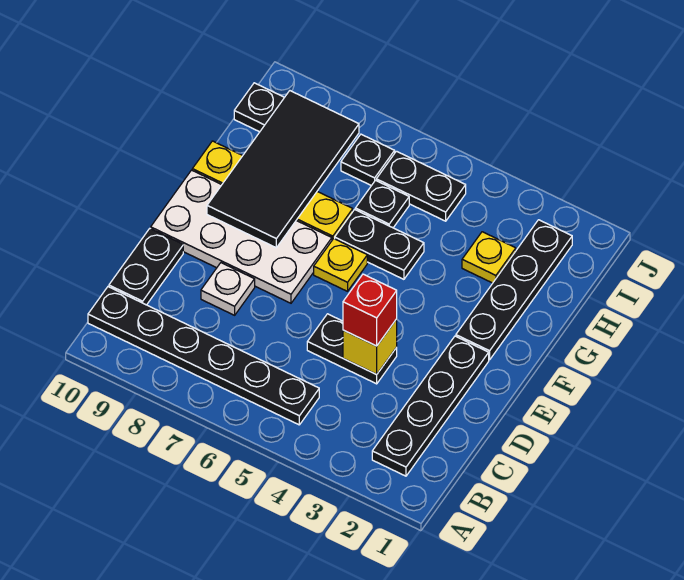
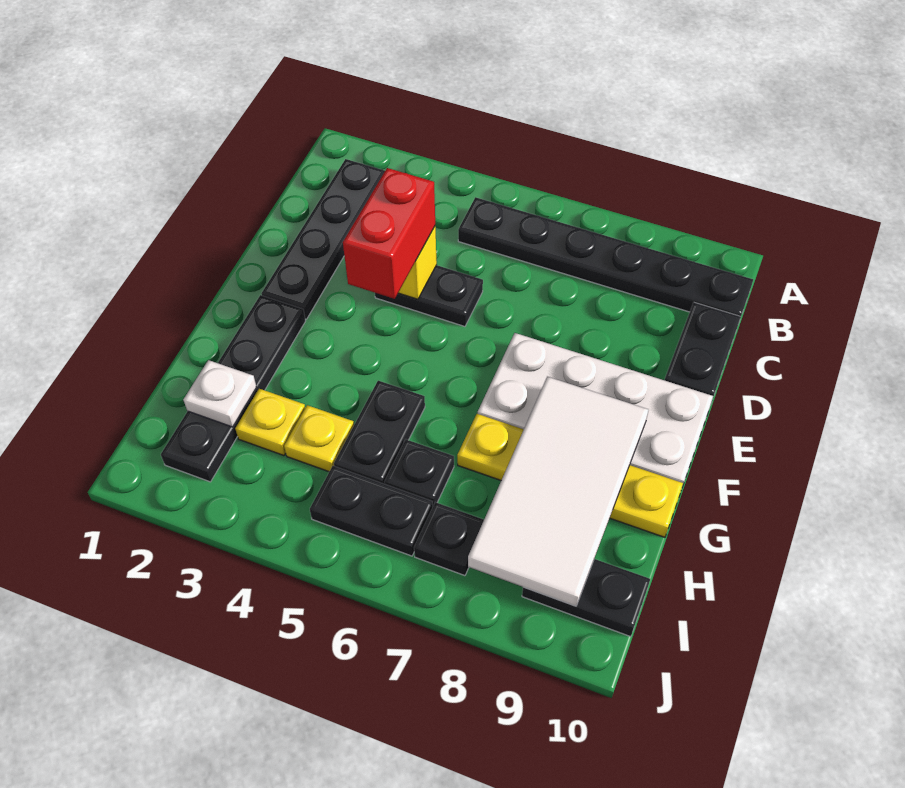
red 1x1 brick [343,274,397,346] -> red 1x2 brick [343,168,435,299]
white 1x1 plate [201,263,255,315] -> white 1x1 plate moved to [183,360,257,427]
yellow 1x1 plate [314,239,367,291] -> yellow 1x1 plate moved to [284,405,354,472]
black 2x4 tile [207,91,359,248] -> white 2x4 tile [468,377,648,606]
black 1x2 plate [335,210,424,279] -> black 1x2 plate turned to [334,381,425,484]

